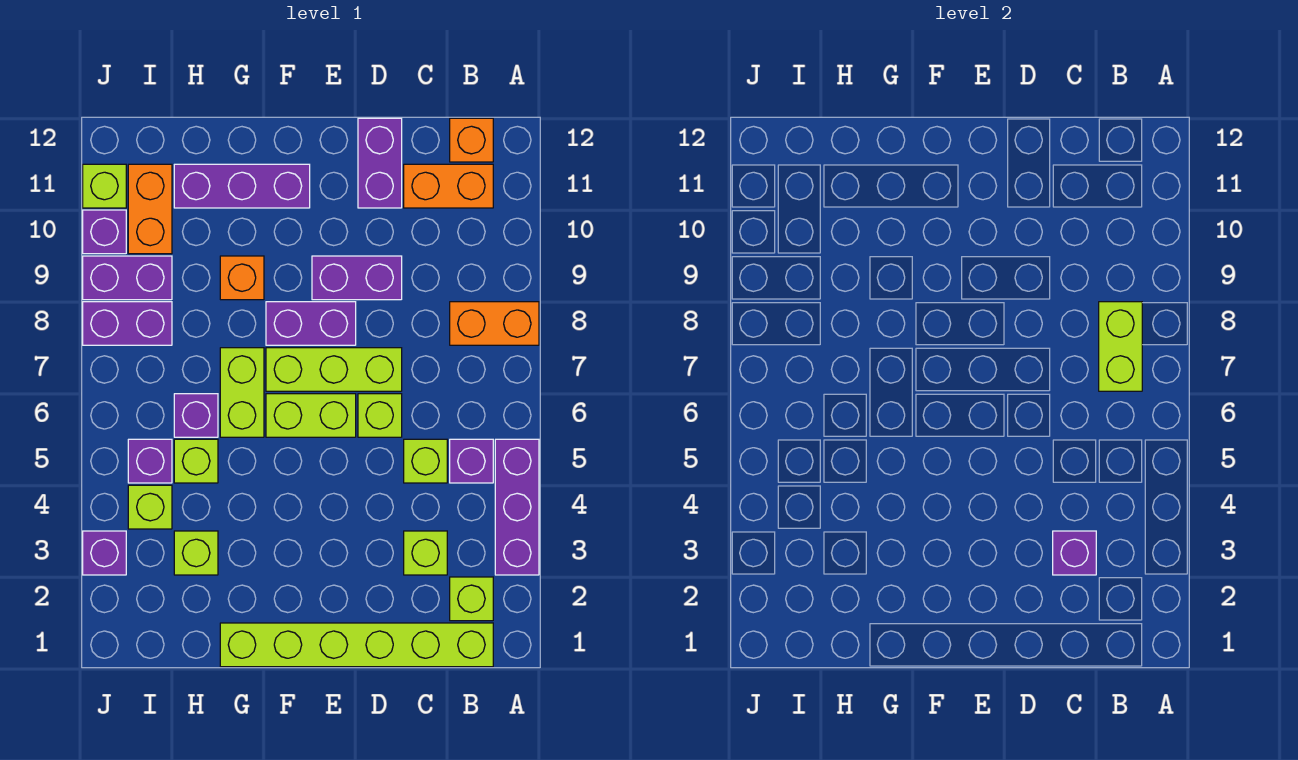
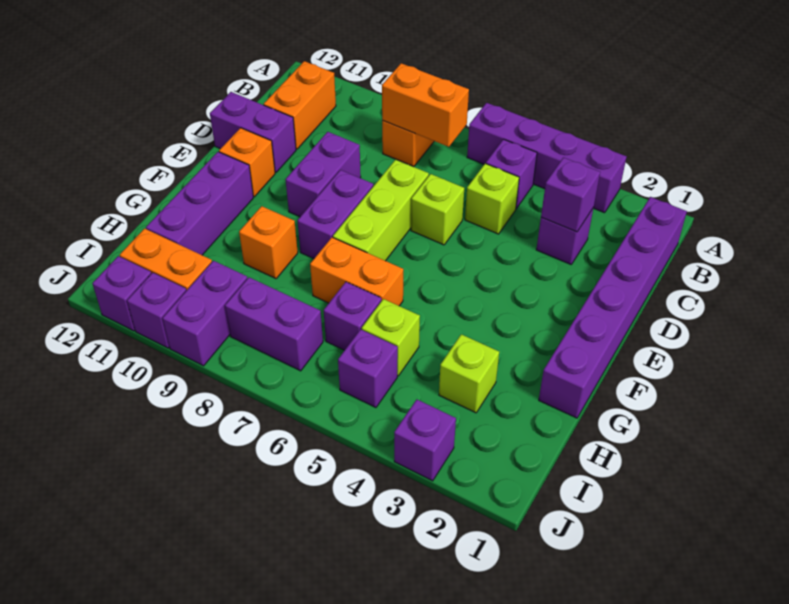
purple 1x3 brick [495,439,539,575] -> purple 1x4 brick [467,103,627,213]
lime 1x6 brick [220,623,493,667] -> purple 1x6 brick [539,197,687,418]
lime 1x1 brick [450,577,493,621] -> none
lime 1x2 brick [1099,302,1142,391] -> orange 1x2 brick [382,63,469,147]
orange 1x1 brick [450,118,493,162] -> orange 1x1 brick moved to [219,128,275,197]
lime 1x1 brick [404,531,447,575] -> purple 1x1 brick [536,207,594,264]
lime 1x2 brick [266,394,356,437] -> none
lime 1x2 brick [220,348,264,437] -> orange 1x2 brick [310,237,403,306]
lime 1x1 brick [128,485,172,529] -> none
purple 1x2 brick [83,302,172,345] -> purple 1x2 brick turned to [225,277,323,371]
lime 1x1 brick [83,164,126,208] -> purple 1x1 brick [92,256,151,331]

